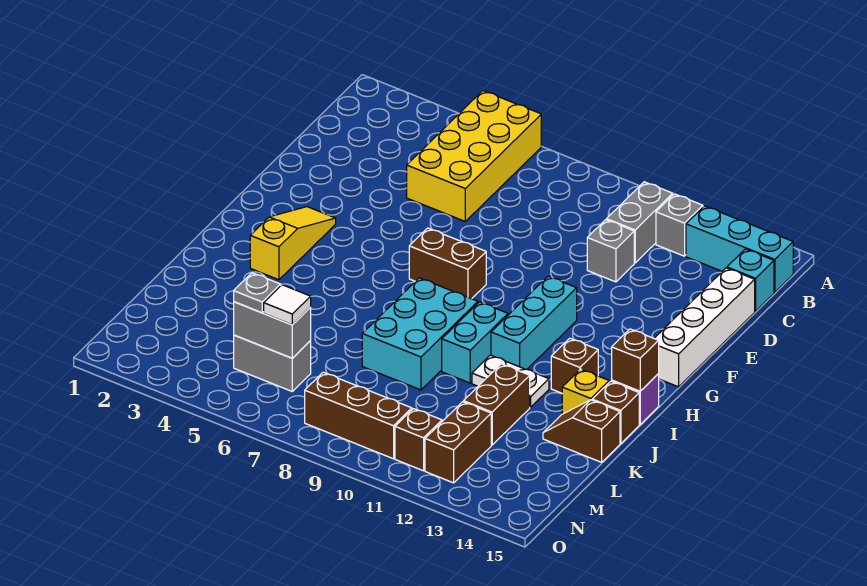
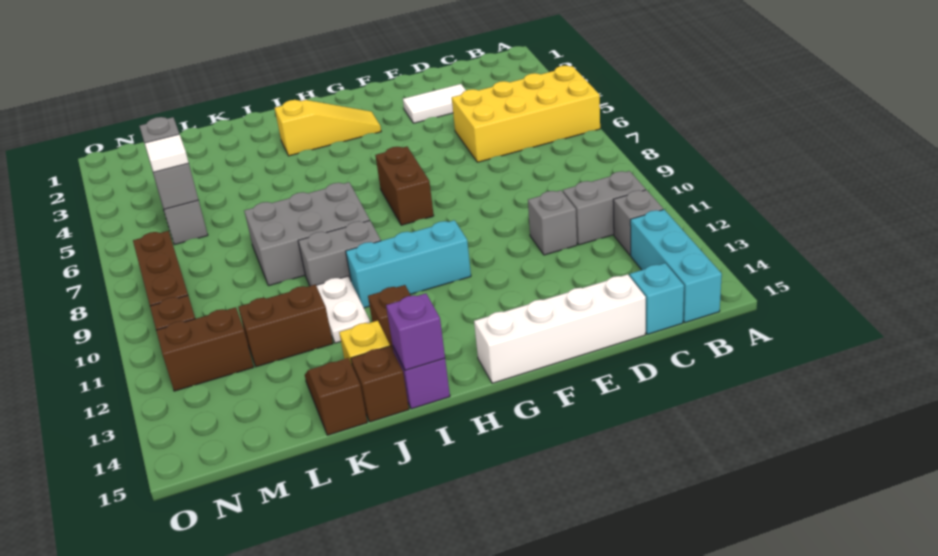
none -> white 1x2 tile [403,84,466,123]
cyan 2x3 brick [362,278,478,390] -> grey 2x3 brick [244,182,370,286]
cyan 1x2 brick [442,302,508,383] -> grey 1x2 brick [298,221,381,286]
brown 1x1 brick [612,329,659,391] -> purple 1x1 brick [386,293,445,370]

